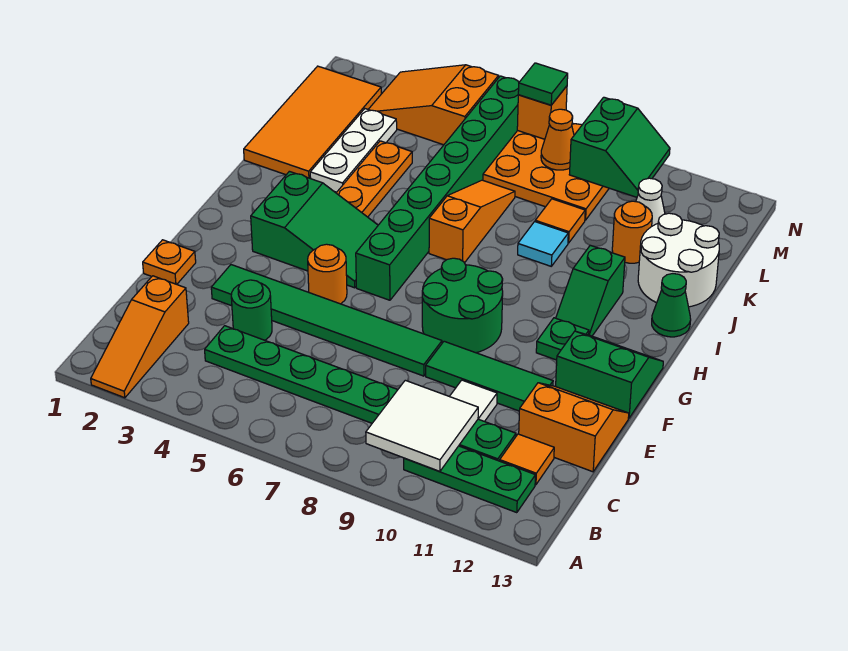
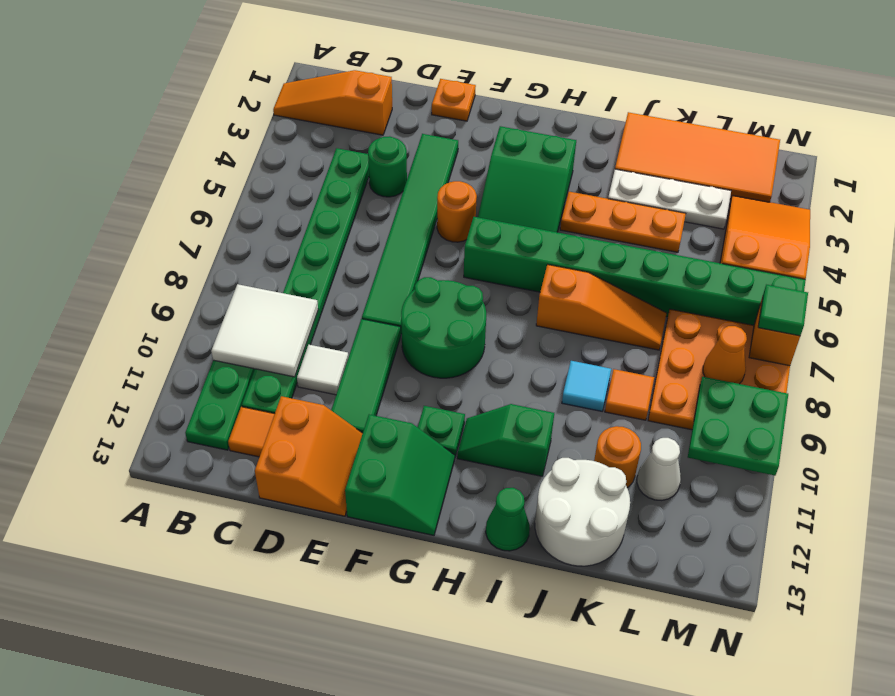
green 2x2 slope [569,97,670,197] -> green 2x2 plate [688,377,788,475]

